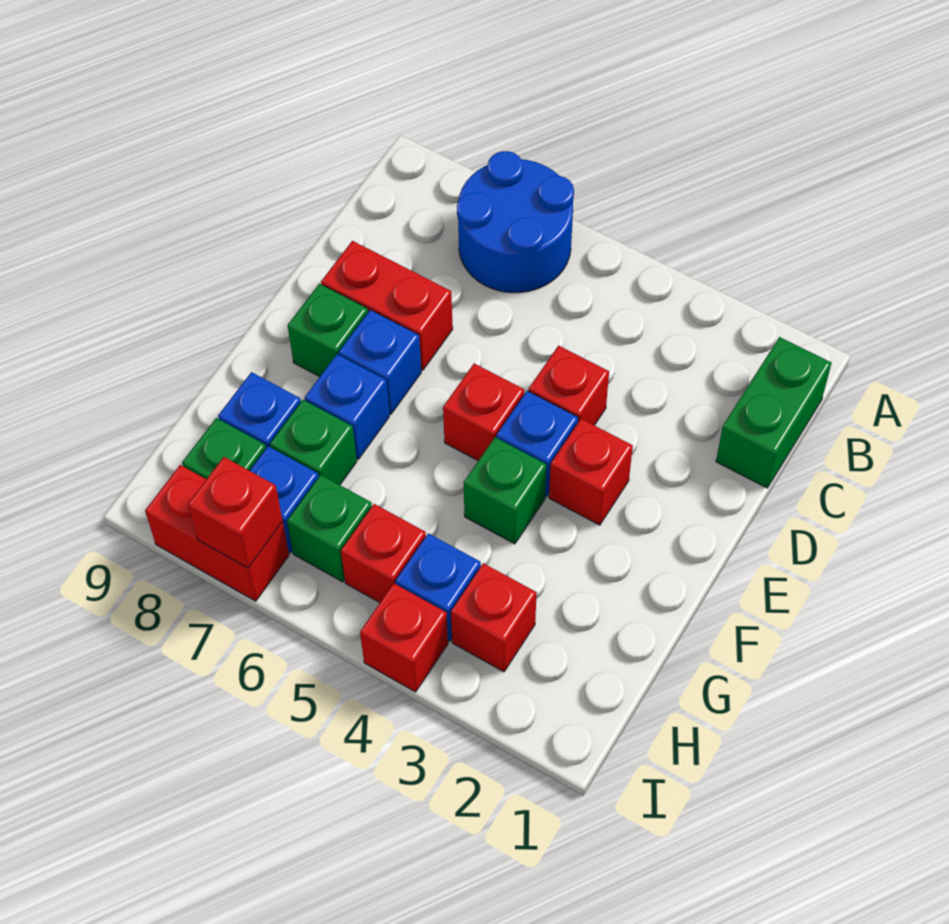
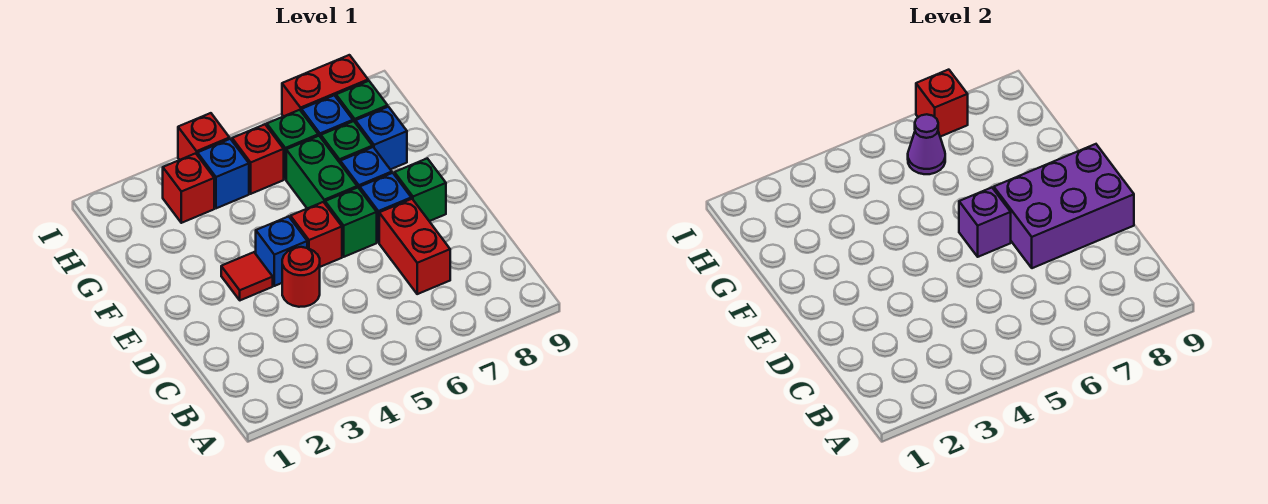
blue 2x2 round brick [457,151,574,293] -> none
green 1x2 brick [716,337,831,488] -> green 1x2 brick moved to [286,136,357,208]
red 1x1 brick [528,346,609,425] -> red 1x1 round brick [282,247,320,307]
red 1x2 brick [321,241,453,370] -> red 1x2 brick turned to [379,199,450,294]
none -> purple 2x3 brick [994,144,1134,268]
red 1x1 brick [549,419,633,525] -> red 1x1 tile [221,252,273,300]
none -> purple 1x1 brick [959,188,1011,257]
green 1x1 brick [464,437,546,544] -> green 1x1 brick moved to [325,187,377,257]
none -> purple 1x1 cone [908,114,945,174]

